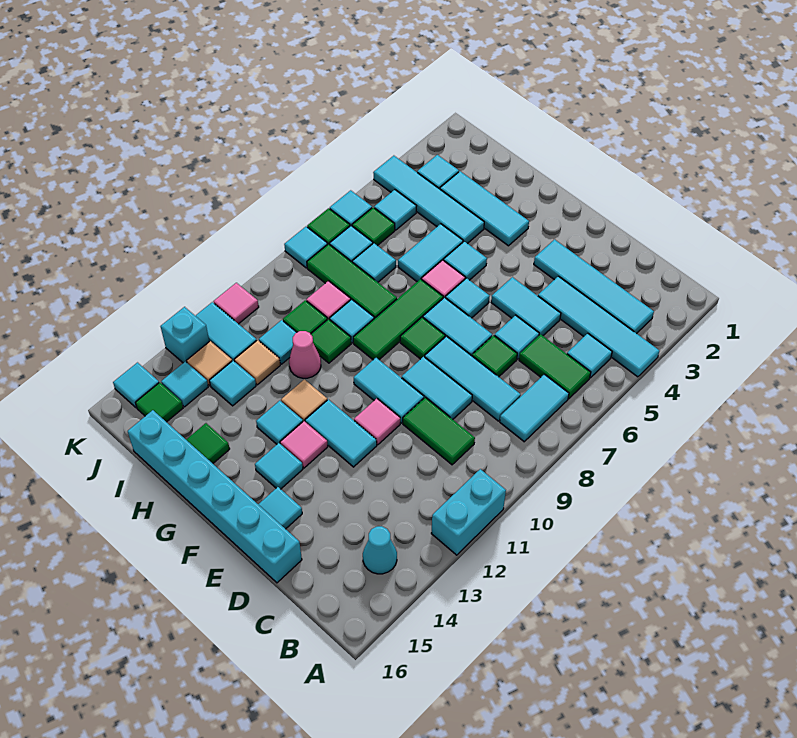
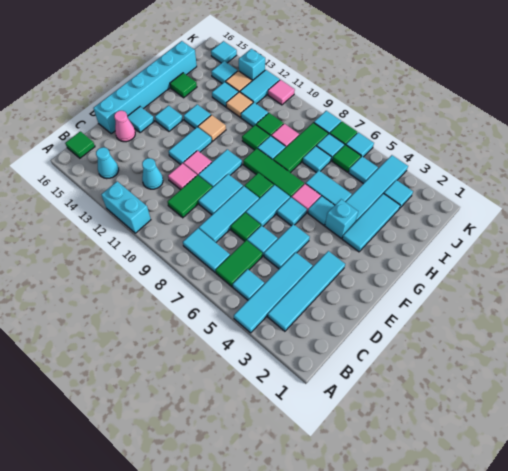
none -> cyan 1x1 cone [142,158,163,189]
pink 1x1 tile [280,421,328,468] -> pink 1x1 tile moved to [168,163,197,190]
none -> cyan 1x1 brick [325,199,358,238]
pink 1x1 cone [289,331,321,378] -> pink 1x1 cone moved to [114,111,135,142]
green 1x1 tile [135,383,183,422] -> green 1x1 tile moved to [65,131,95,158]

